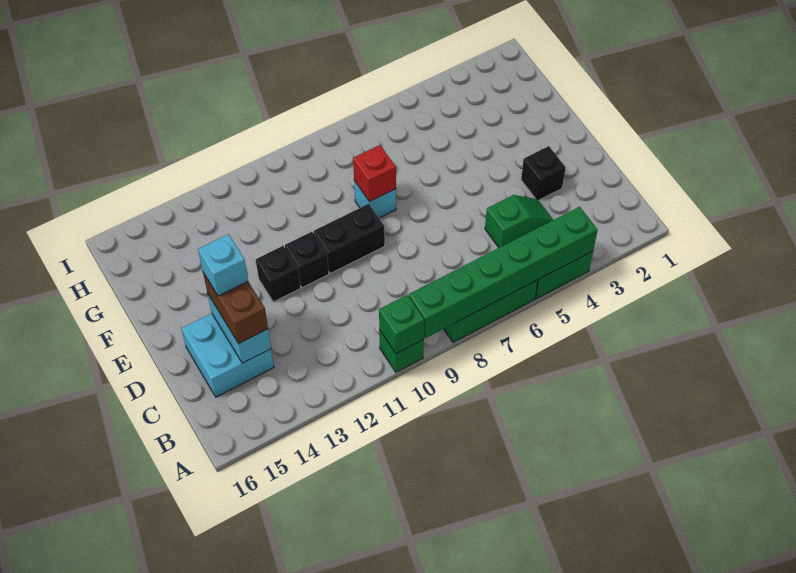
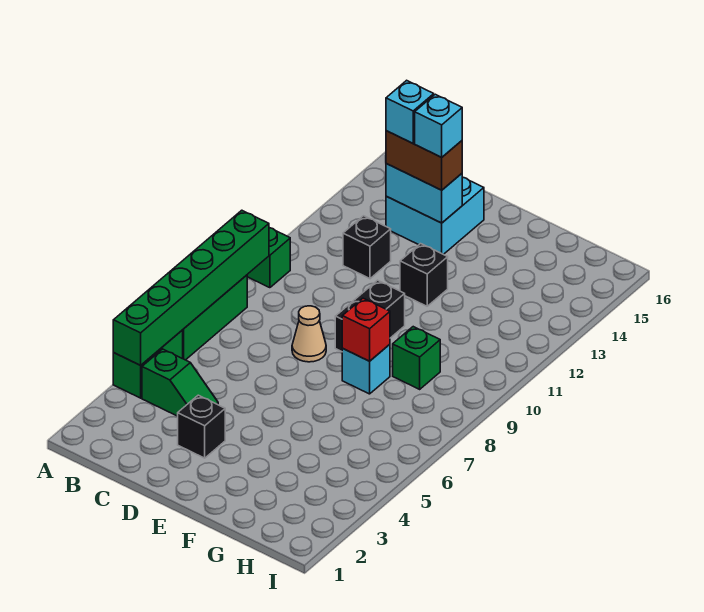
green 1x1 brick [379,295,424,354] -> green 1x1 brick moved to [393,327,440,389]
green 1x2 slope [485,195,553,248] -> green 1x2 slope turned to [142,349,218,416]
none -> cyan 1x1 brick [386,80,434,143]
none -> tan 1x1 cone [292,306,326,362]
black 1x1 brick [285,232,329,288] -> black 1x1 brick moved to [343,216,391,279]

